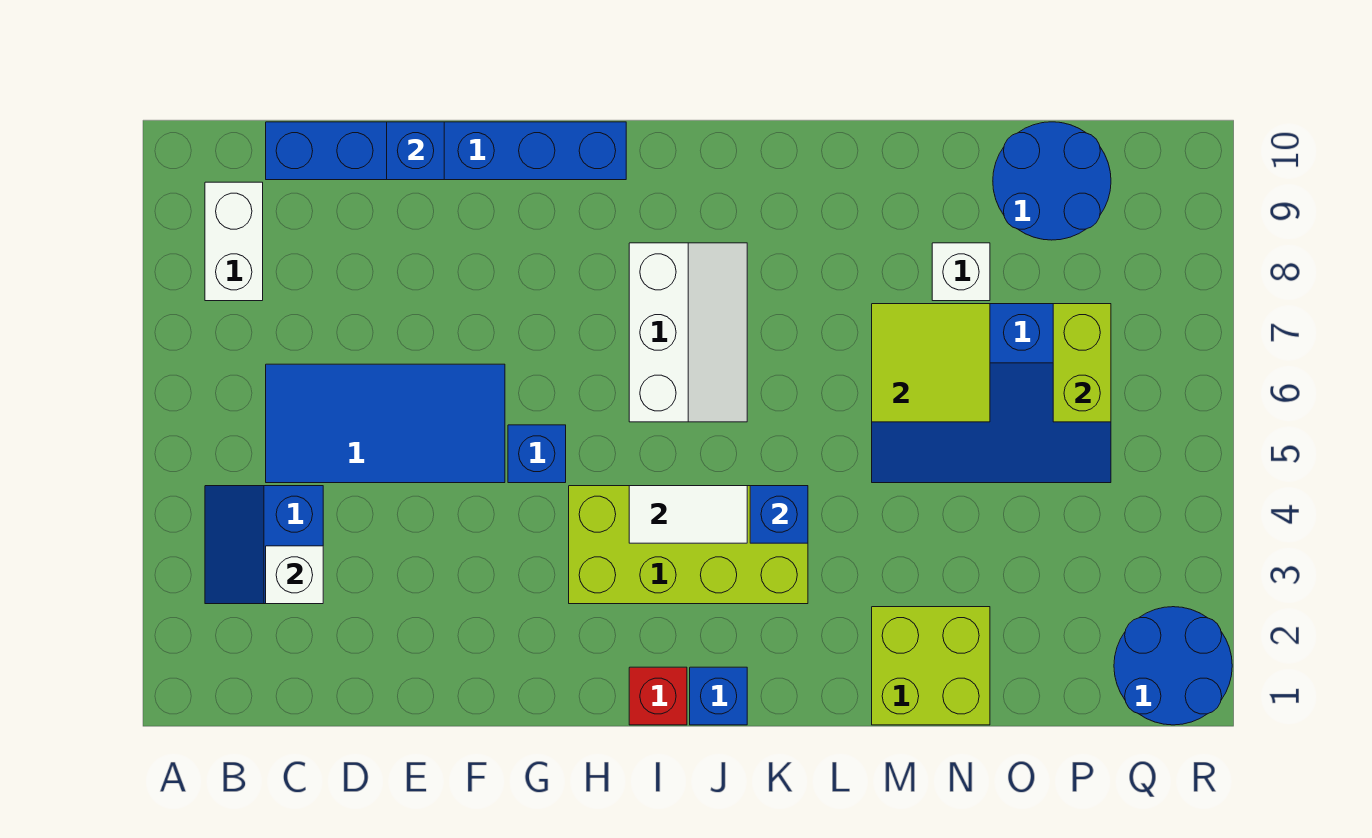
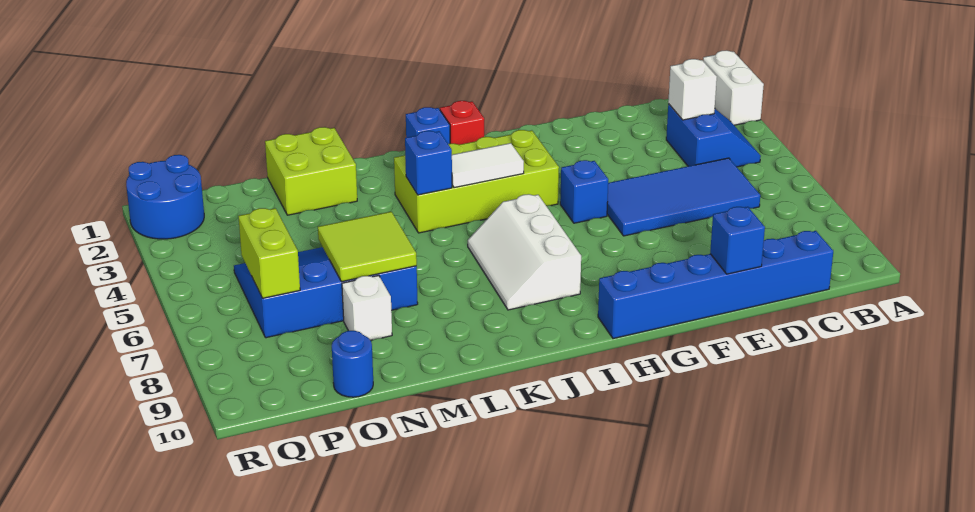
white 1x2 brick [205,182,263,301] -> white 1x2 brick moved to [703,50,764,125]
blue 2x2 round brick [993,122,1111,240] -> blue 1x1 round brick [332,330,373,397]

